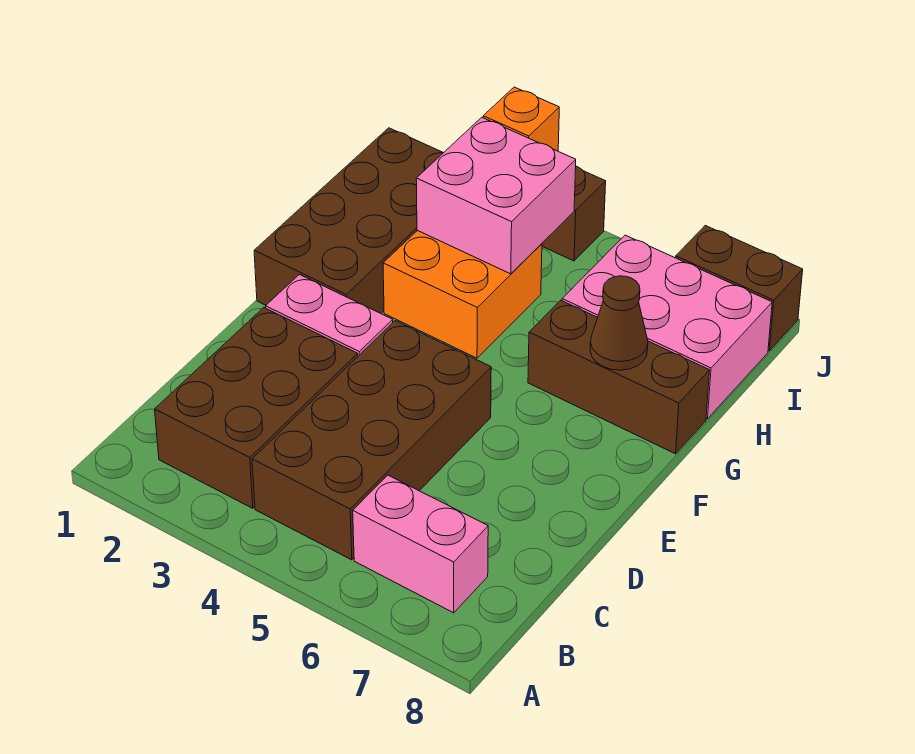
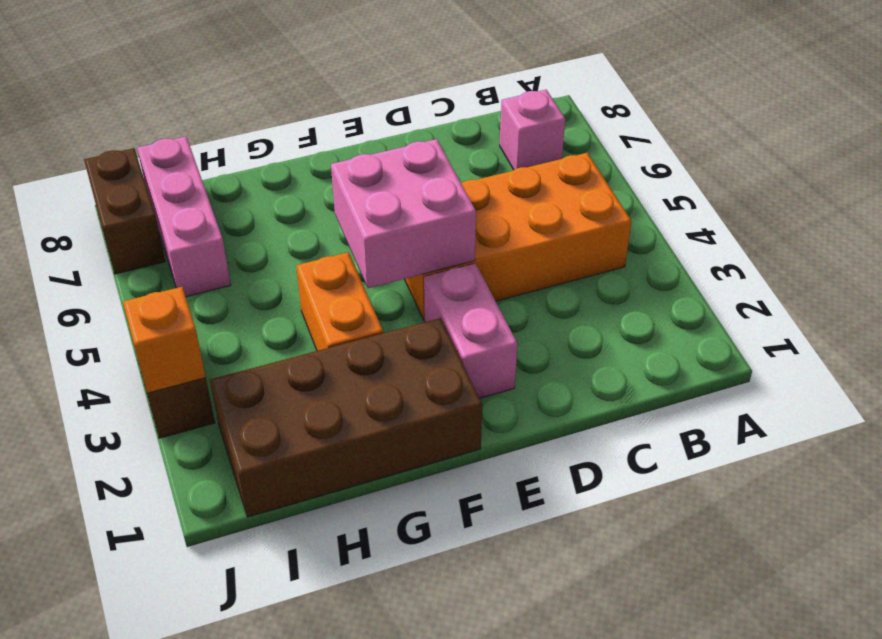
brown 2x3 brick [155,308,358,508] -> none
brown 2x4 brick [252,321,491,560] -> orange 2x4 brick [405,153,632,320]
pink 1x2 brick [353,475,488,613] -> pink 1x1 brick [500,90,565,170]
orange 2x2 brick [383,230,542,358] -> orange 1x2 brick [296,252,383,351]
brown 1x3 brick [528,300,710,454] -> none
brown 1x1 cone [590,276,648,370] -> none
pink 2x2 brick [416,117,576,274] -> pink 2x2 brick moved to [331,139,476,288]
pink 2x3 brick [562,235,772,419] -> pink 1x3 brick [137,137,231,297]

